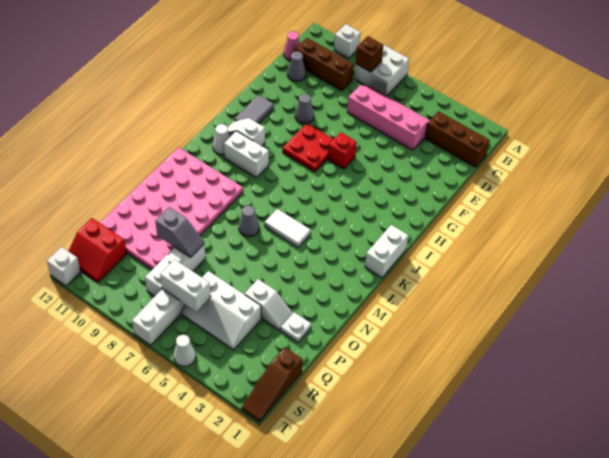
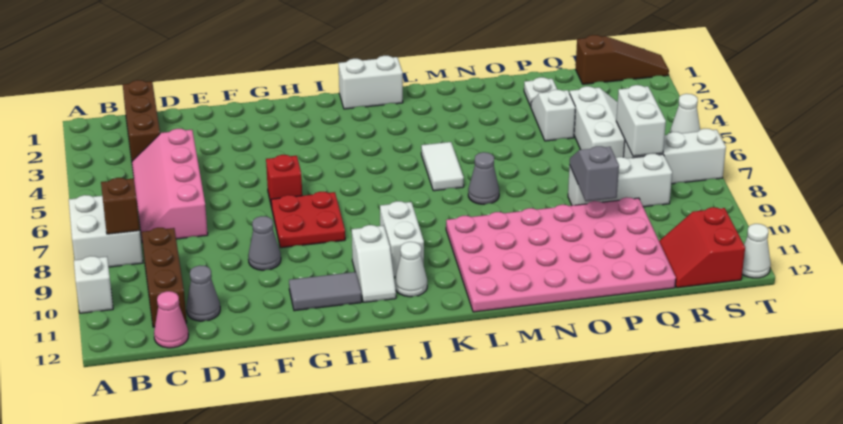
red 2x2 slope [69,218,127,282] -> red 2x2 slope turned to [659,207,745,288]
white 1x1 brick [47,247,81,286] -> white 1x1 cone [742,224,771,278]

